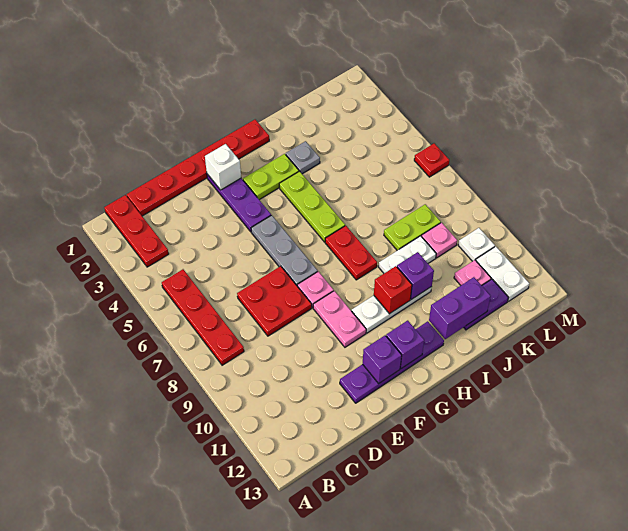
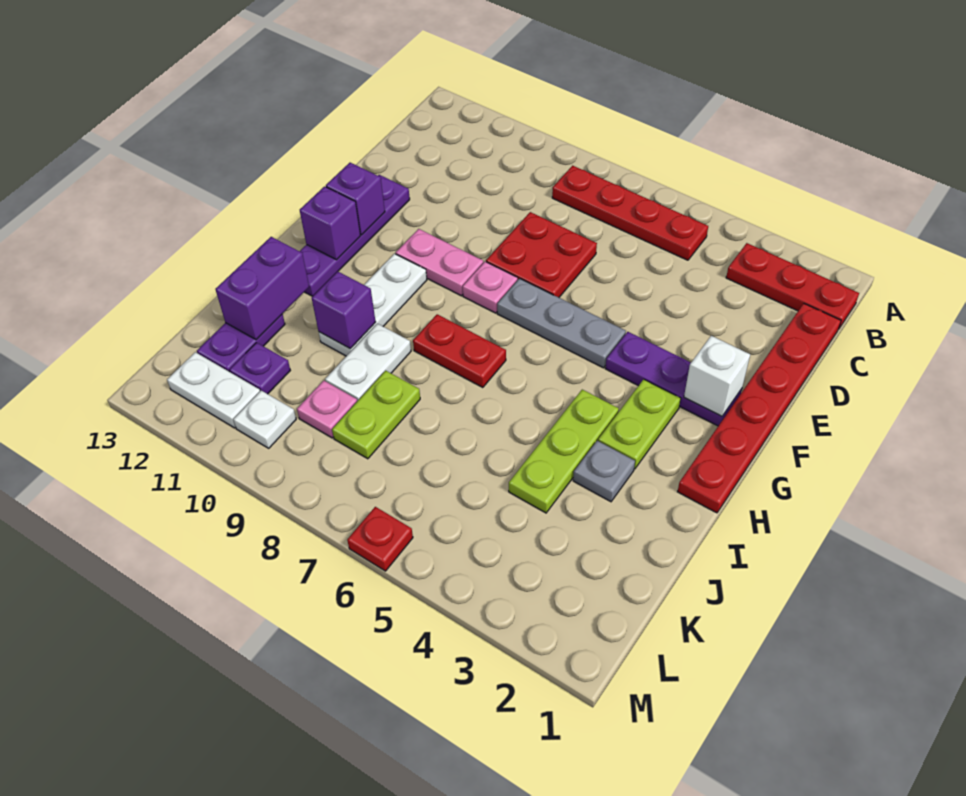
lime 1x3 plate [279,171,345,242] -> lime 1x3 plate turned to [509,390,619,513]
red 1x1 brick [374,266,412,314] -> none
pink 1x1 plate [454,260,491,285] -> purple 1x1 plate [229,343,290,394]

